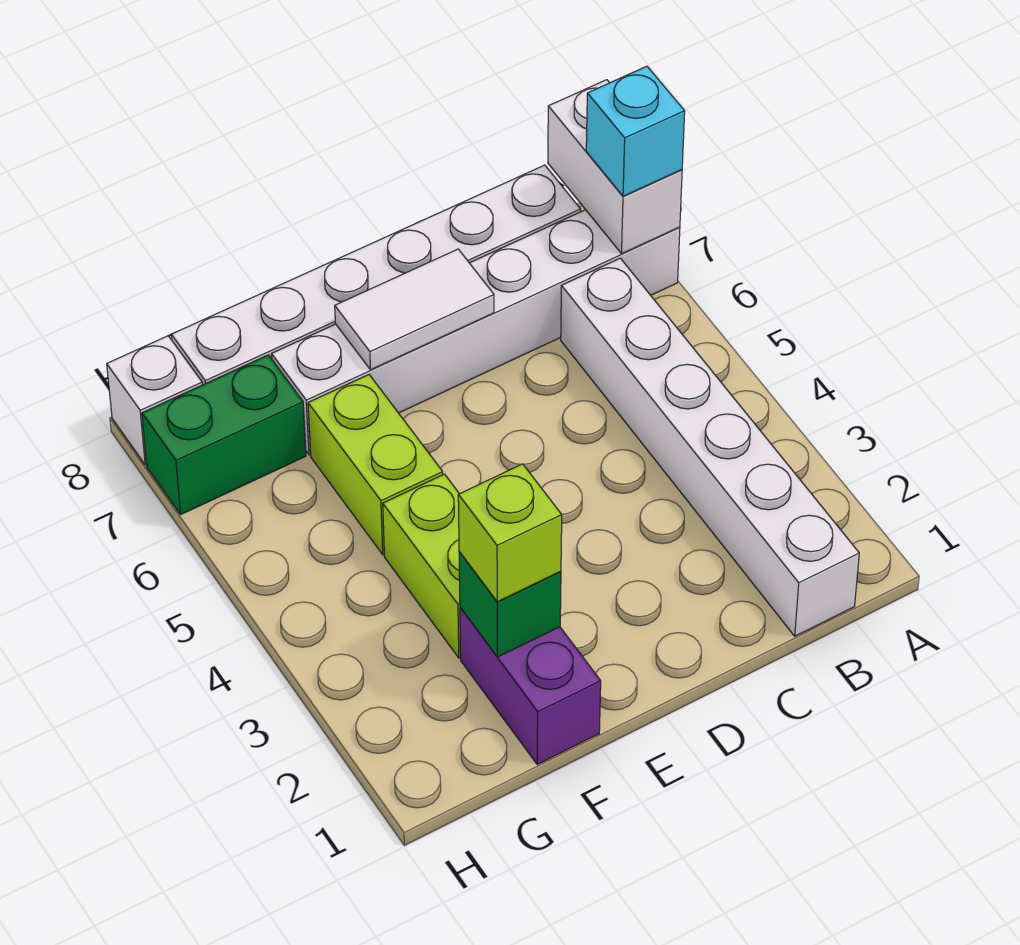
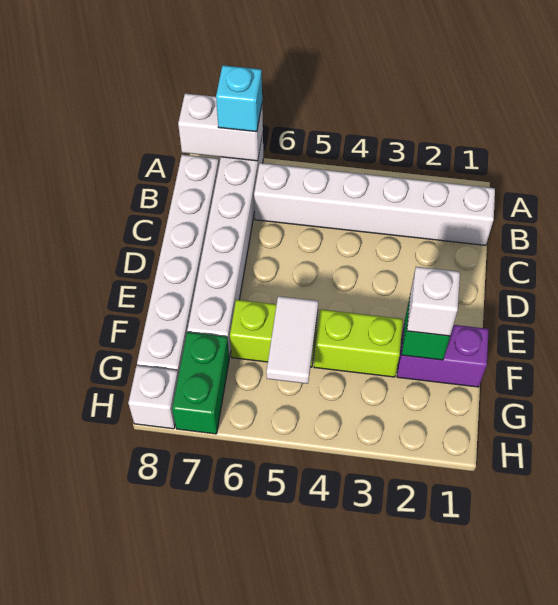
white 1x2 tile [335,249,494,370] -> white 1x2 tile moved to [266,296,318,384]
lime 1x1 brick [458,464,562,602] -> white 1x1 brick [407,267,460,336]

